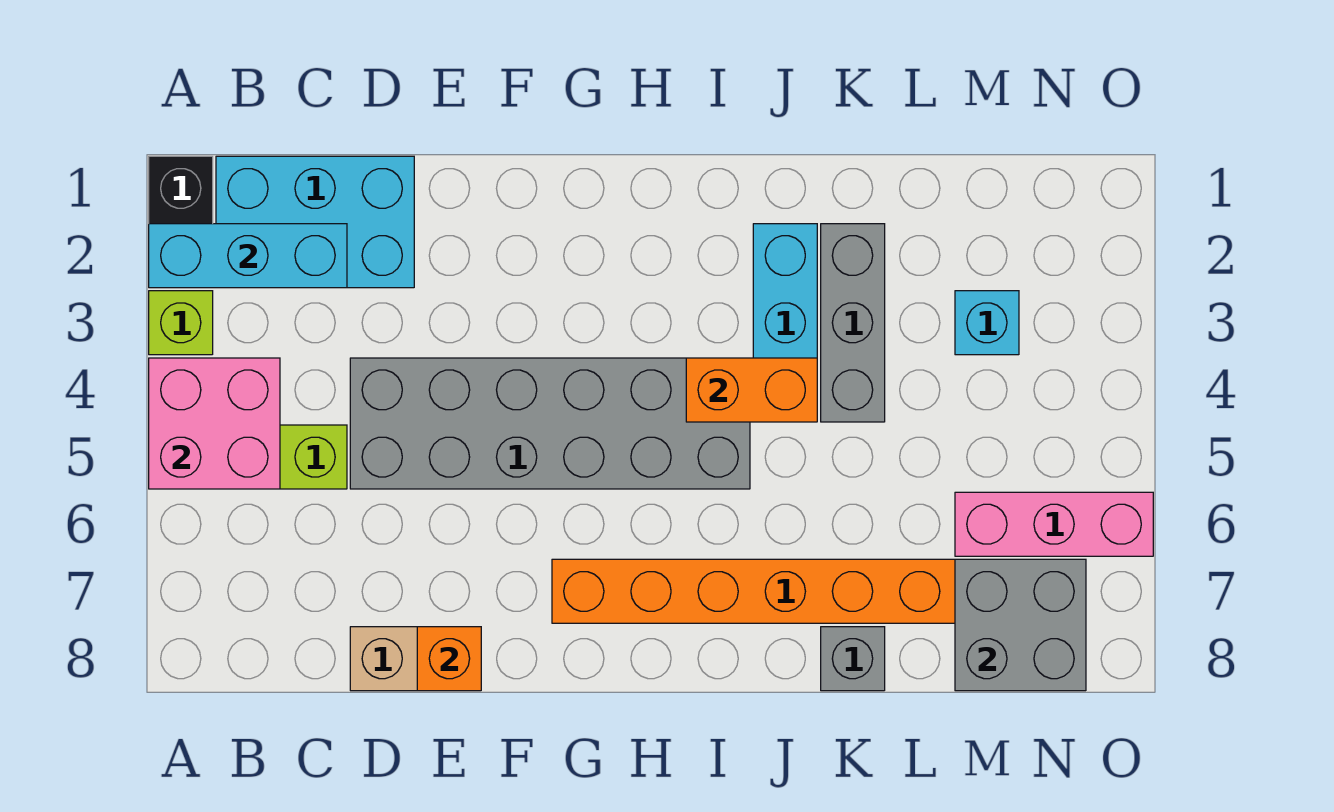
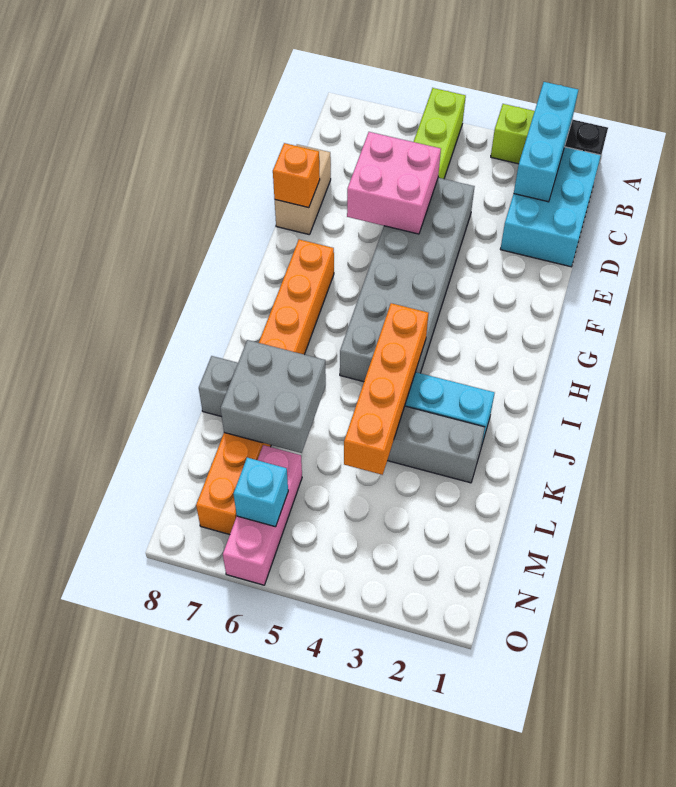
pink 2x2 brick [149,358,280,489] -> pink 2x2 brick moved to [347,132,441,234]
orange 1x2 brick [686,358,817,422] -> orange 1x4 brick [344,303,429,475]
cyan 1x1 brick [955,291,1019,355] -> cyan 1x1 brick moved to [234,458,288,527]
grey 2x2 brick [955,559,1086,691] -> grey 2x2 brick moved to [220,340,326,453]

